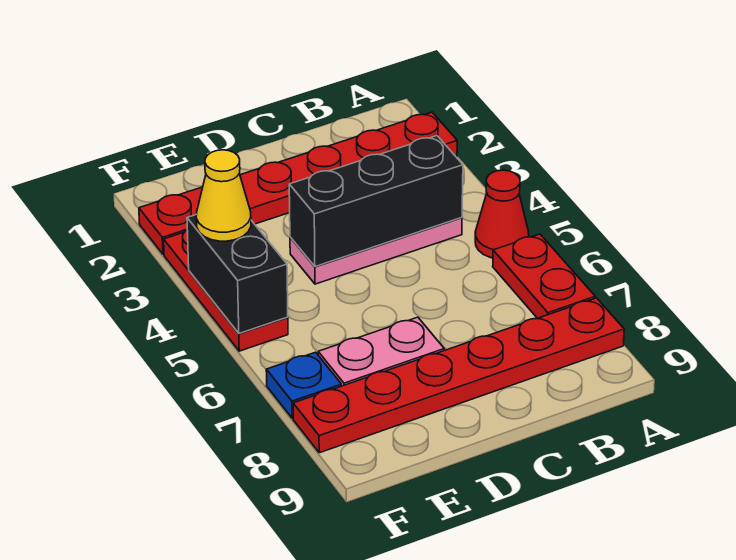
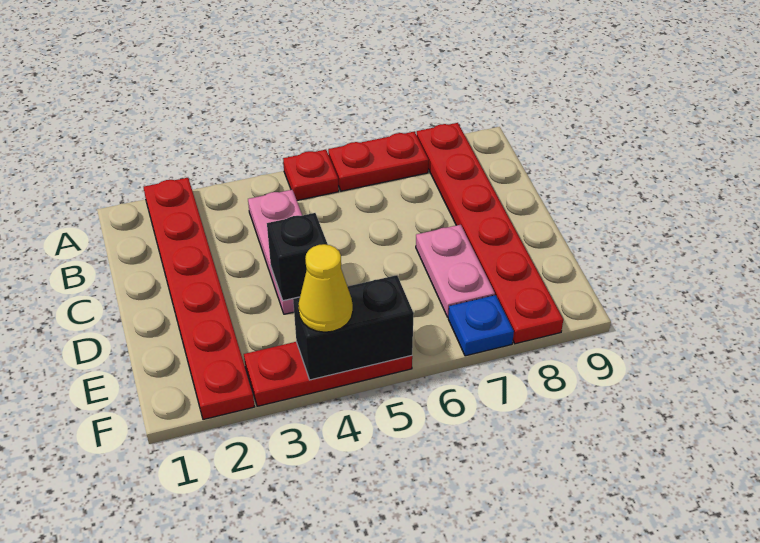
red 1x1 cone [475,170,529,258] -> red 1x1 plate [283,150,339,200]
black 1x3 brick [289,136,463,267] -> black 1x1 brick [267,213,328,301]

